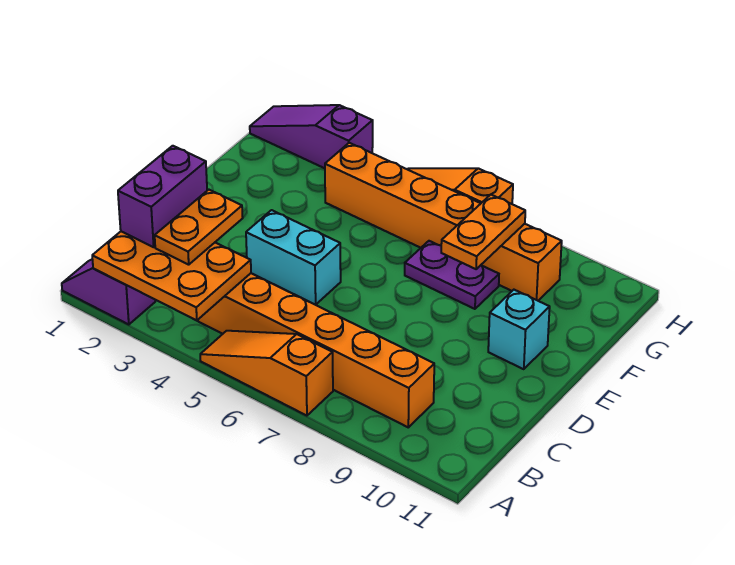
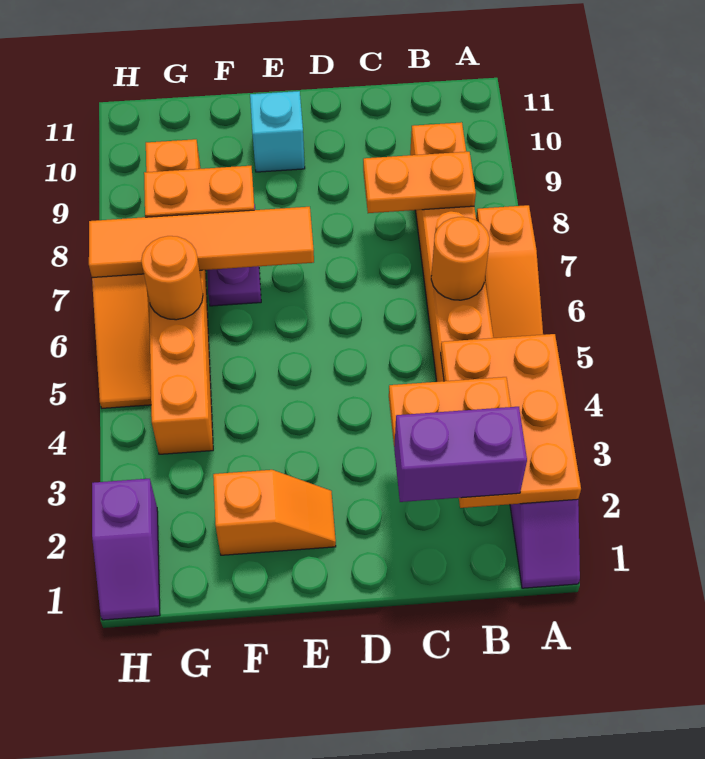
none -> orange 1x1 round brick [431,217,490,300]
none -> orange 1x2 plate [363,152,476,213]
cyan 1x2 brick [246,210,341,305] -> none
none -> orange 1x2 slope [213,470,336,555]
none -> orange 1x4 tile [89,207,314,277]
none -> orange 1x1 round brick [141,236,203,320]
purple 1x3 slope [250,105,373,168] -> purple 1x2 slope [92,479,160,620]

